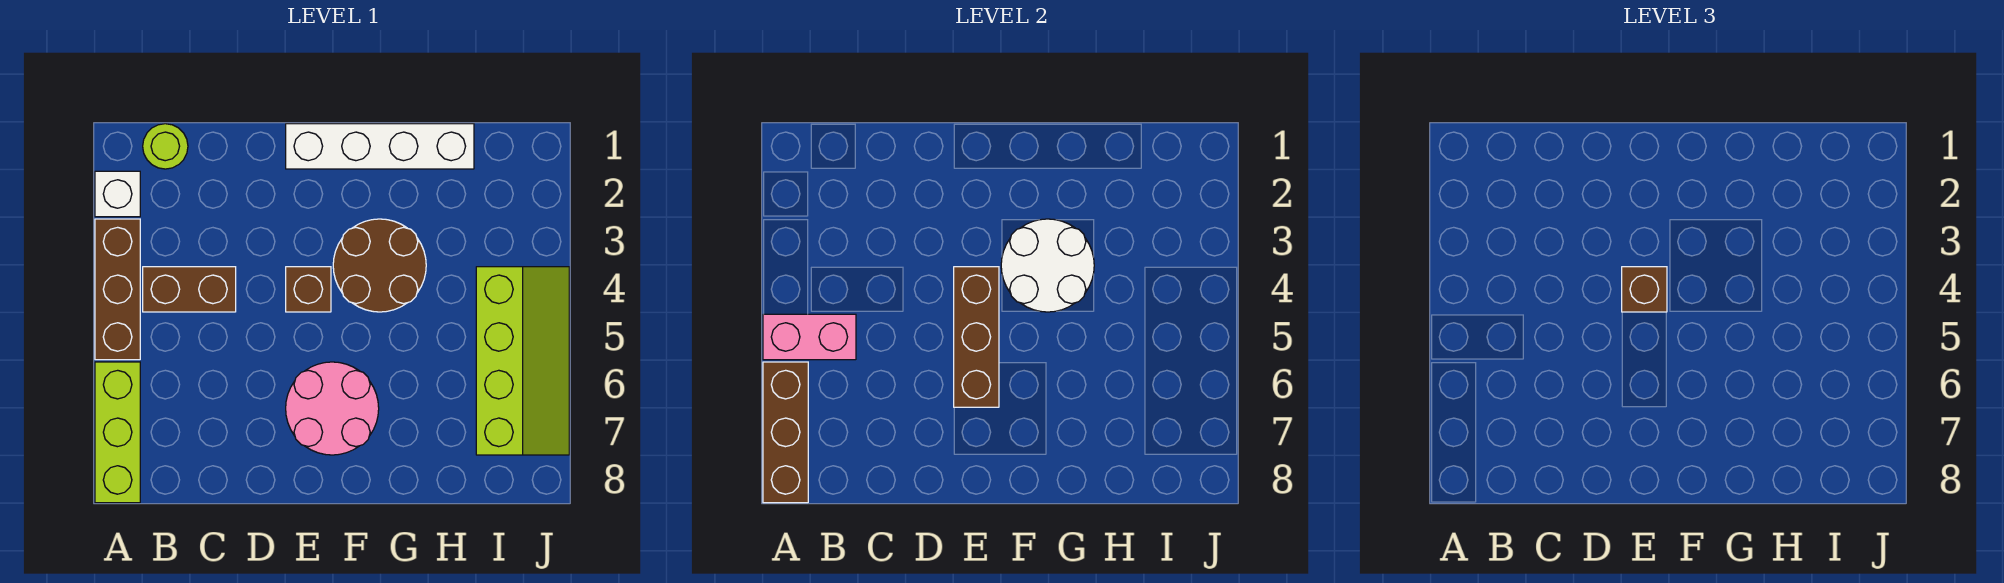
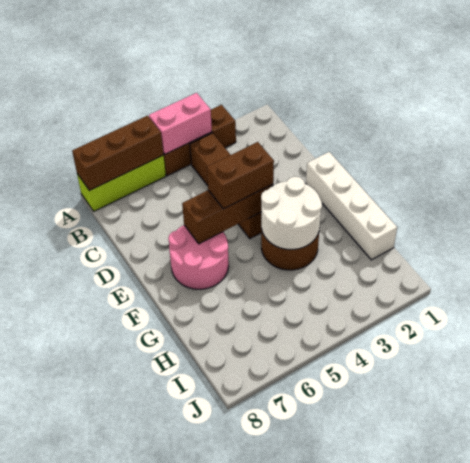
white 1x1 brick [95,171,140,217] -> none
pink 1x2 brick [763,314,856,360] -> pink 1x2 brick turned to [149,93,212,154]
lime 1x1 round brick [143,124,188,169] -> none
brown 1x1 brick [1622,267,1667,312] -> brown 1x2 brick [207,142,274,209]
lime 2x4 slope [476,267,569,455] -> none

